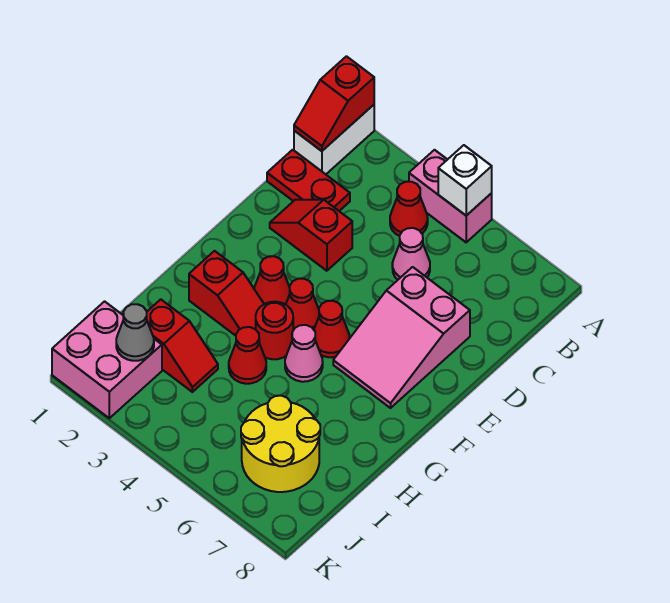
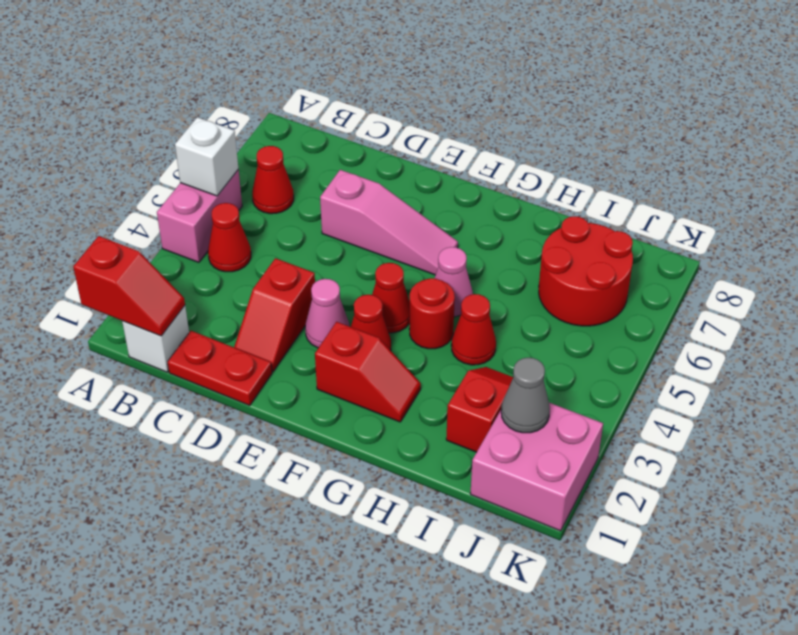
white 1x2 brick [294,105,374,174] -> white 1x1 brick [122,306,189,372]
red 1x2 plate [267,150,350,211] -> red 1x2 plate turned to [168,331,272,406]
pink 1x1 cone [392,228,430,280] -> pink 1x1 cone moved to [305,279,349,348]
pink 2x3 slope [333,267,470,408] -> pink 1x3 slope [320,170,458,275]
red 1x1 cone [314,301,349,357] -> red 1x1 cone moved to [252,146,294,214]
red 1x2 slope [189,251,264,336] -> red 1x2 slope turned to [315,322,421,422]
yellow 2x2 round brick [241,396,320,492] -> red 2x2 round brick [539,216,633,326]

